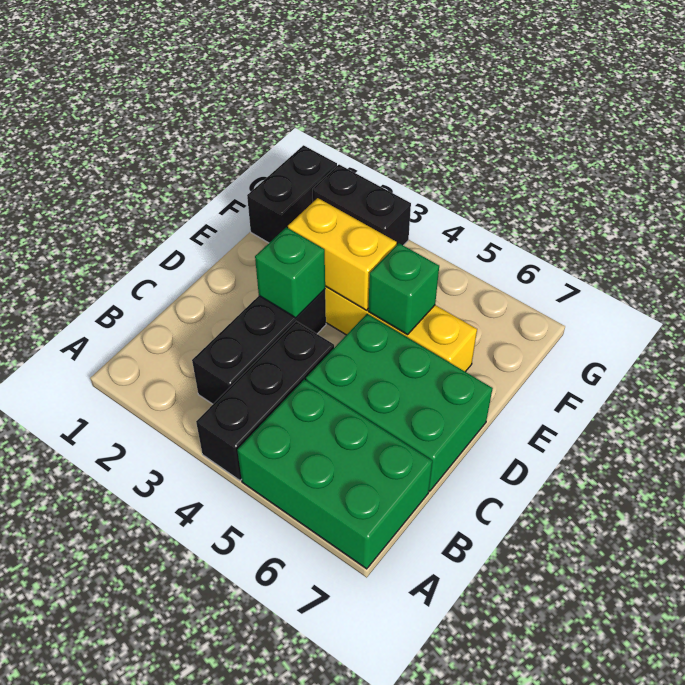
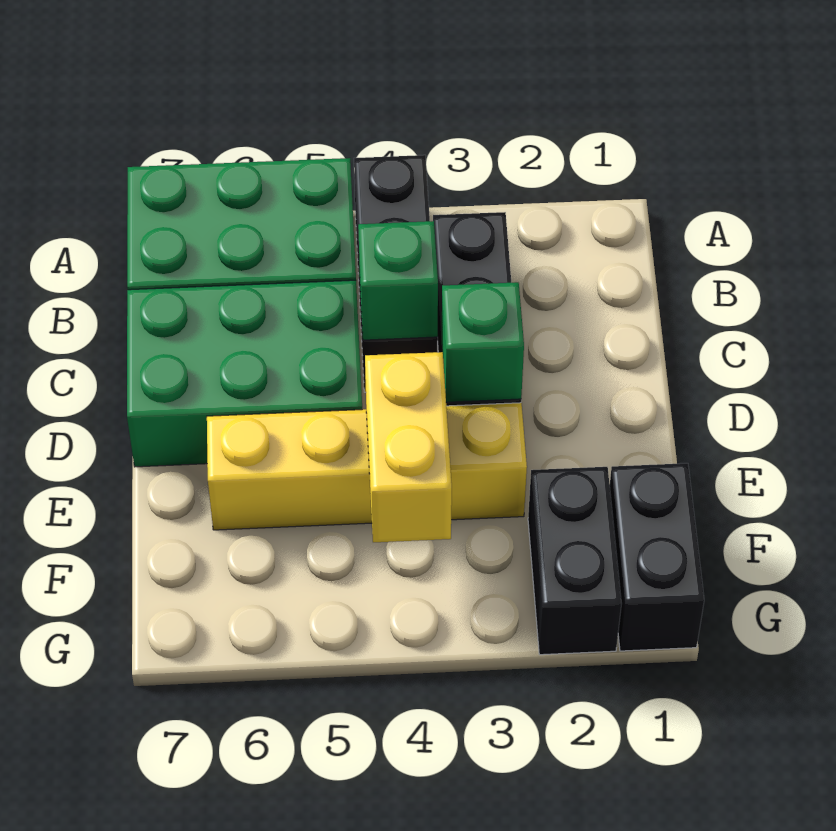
yellow 1x2 brick [288,198,397,310] -> yellow 1x2 brick turned to [365,352,452,542]
green 1x1 brick [368,243,439,335] -> green 1x1 brick moved to [358,221,438,340]
black 1x2 brick [312,165,411,245] -> black 1x2 brick turned to [528,467,622,655]

